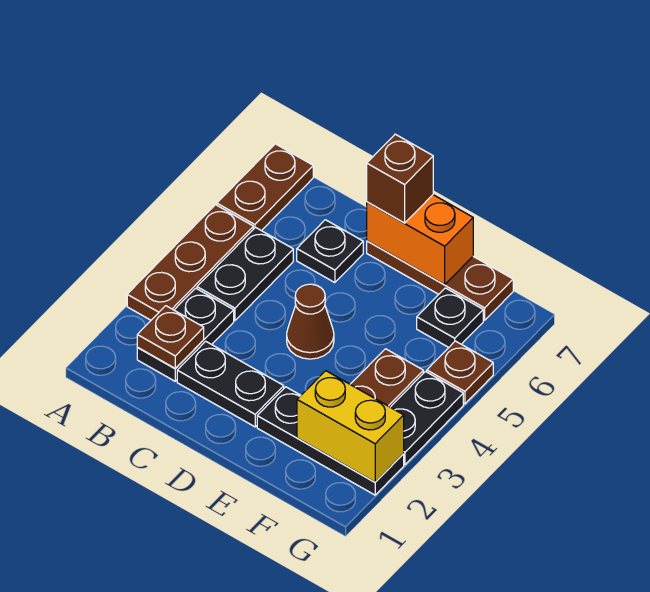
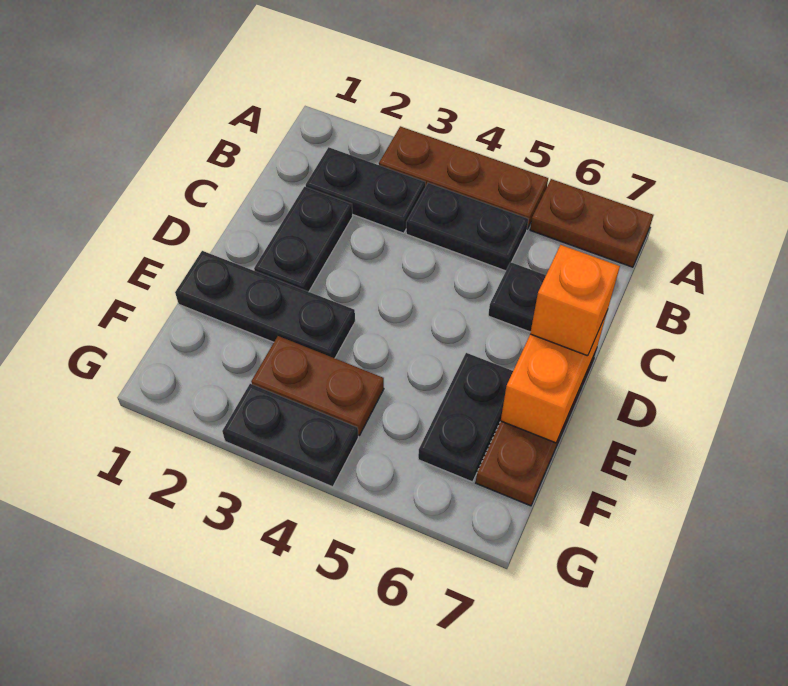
brown 1x1 plate [137,306,204,368] -> none
brown 1x1 cone [287,284,334,359] -> none
brown 1x1 brick [367,134,433,223] -> orange 1x1 brick [530,245,620,356]
black 1x3 plate [257,387,404,495] -> black 1x3 plate turned to [175,251,355,358]
yellow 1x2 brick [297,371,404,482] -> none
black 1x1 plate [417,288,483,347] -> black 1x2 plate [418,353,513,482]
brown 1x1 plate [427,341,493,404] -> none

